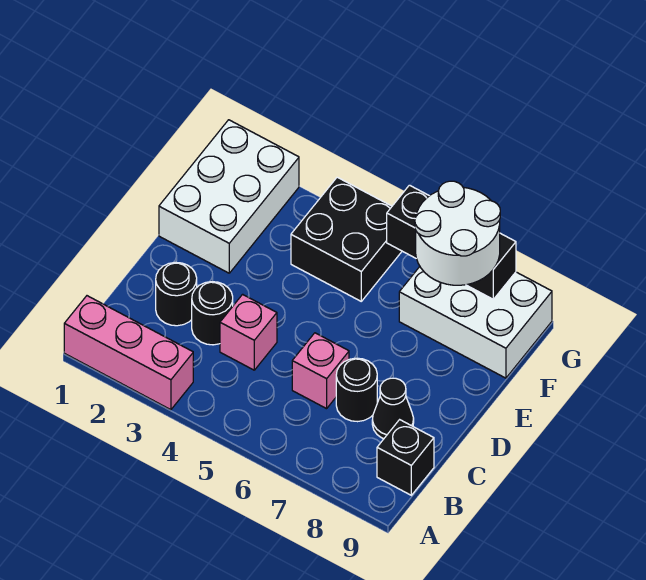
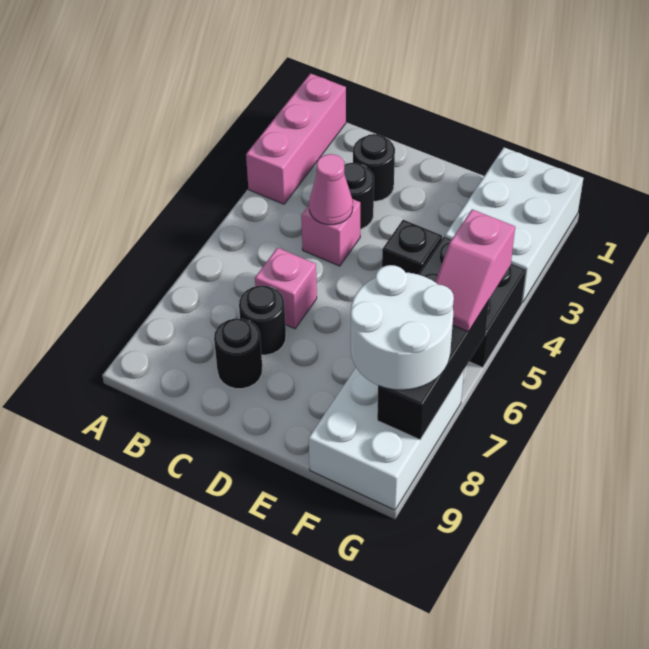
black 1x1 brick [377,420,434,495] -> black 1x1 brick moved to [382,220,442,274]
none -> pink 1x1 cone [309,154,353,225]
black 1x1 cone [372,378,414,439] -> black 1x1 round brick [214,318,262,389]
white 2x3 brick [159,120,299,273] -> white 2x3 brick turned to [445,148,583,303]
none -> pink 1x2 slope [435,209,515,332]

